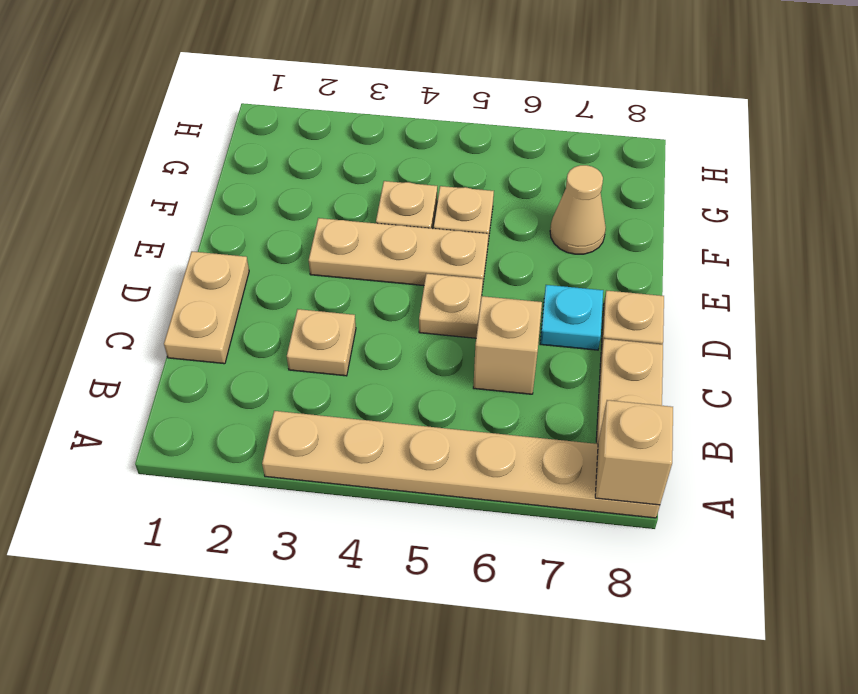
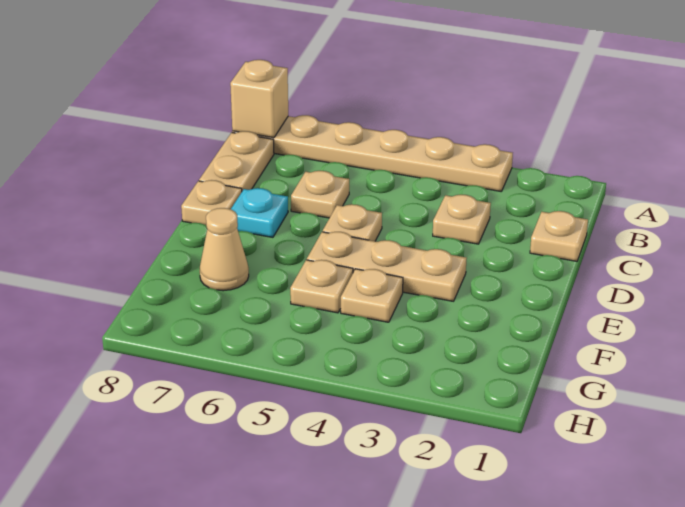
tan 1x2 plate [164,251,249,364] -> tan 1x1 plate [530,211,588,261]
tan 1x1 brick [473,296,542,394] -> tan 1x1 plate [291,171,349,218]

